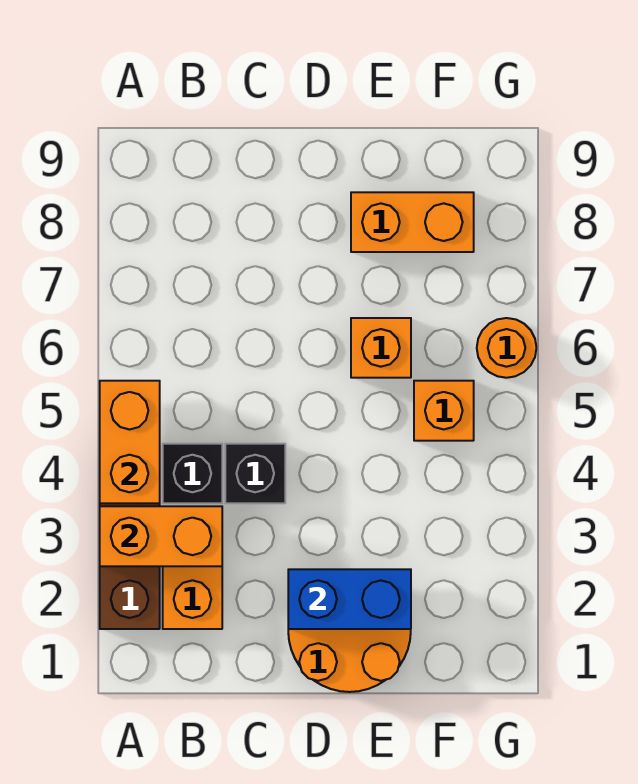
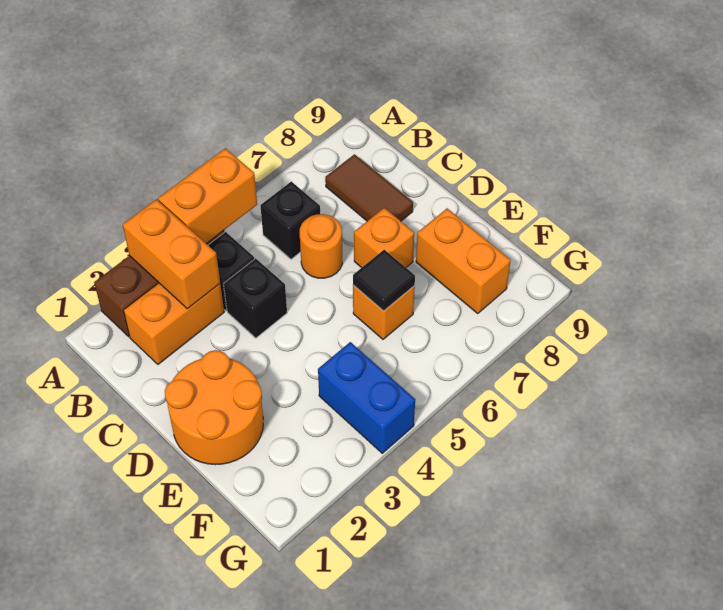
none -> black 1x1 brick [260,182,320,259]
none -> brown 1x2 tile [325,154,413,221]
blue 1x2 brick [288,569,411,629] -> blue 1x2 brick moved to [318,342,415,453]
none -> black 1x1 tile [353,250,415,311]
orange 1x1 brick [414,381,474,441] -> orange 1x1 brick moved to [354,208,414,268]
orange 1x1 round brick [477,318,536,378] -> orange 1x1 round brick moved to [300,214,342,278]

